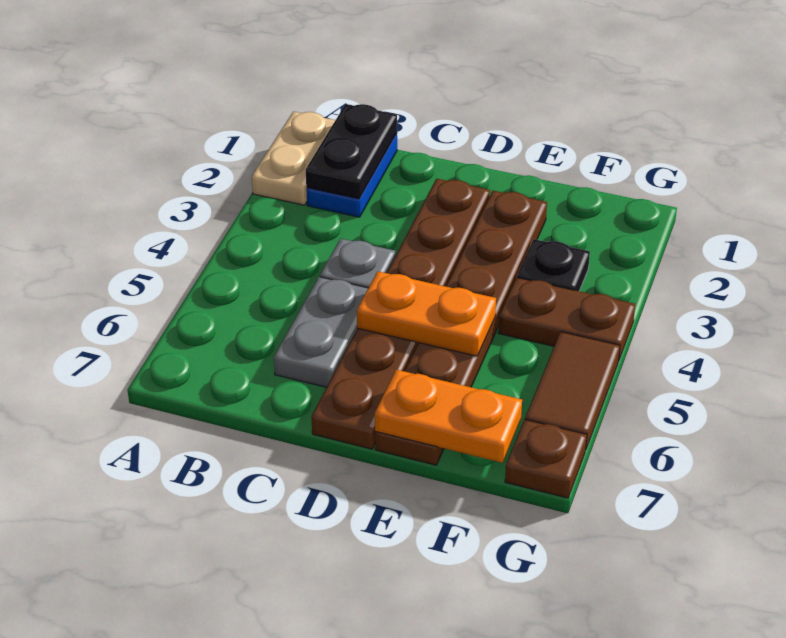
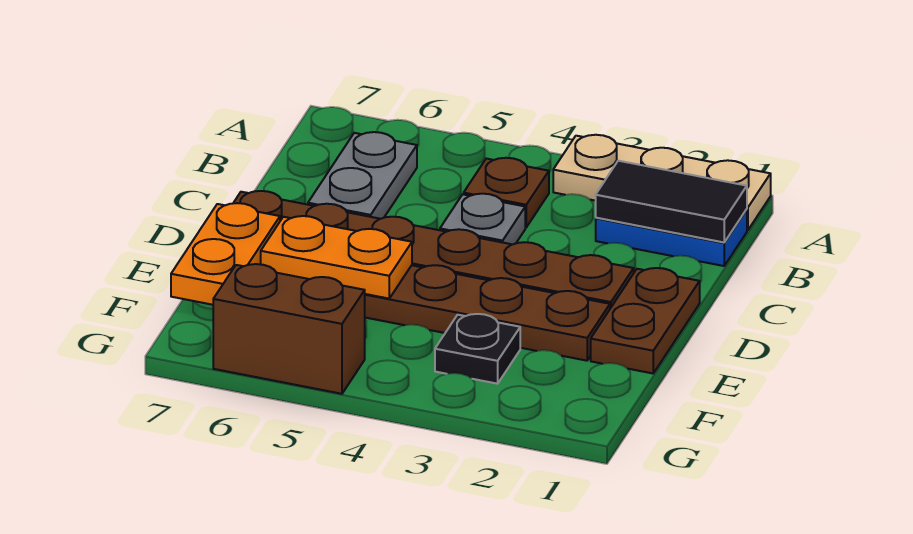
tan 1x2 plate [252,111,335,205] -> tan 1x3 plate [553,135,771,230]
black 1x2 plate [306,104,397,199] -> black 1x2 tile [596,161,747,242]
grey 1x2 plate [274,277,368,387] -> grey 1x2 plate turned to [308,132,417,219]
orange 1x2 plate [357,271,496,356] -> orange 1x2 plate turned to [261,216,412,299]
brown 1x2 plate [498,277,635,361] -> brown 1x2 plate moved to [591,268,700,373]
brown 1x2 tile [525,332,620,450] -> brown 1x2 brick [213,264,365,394]
brown 1x1 plate [505,419,587,498] -> brown 1x1 plate moved to [464,158,549,227]

